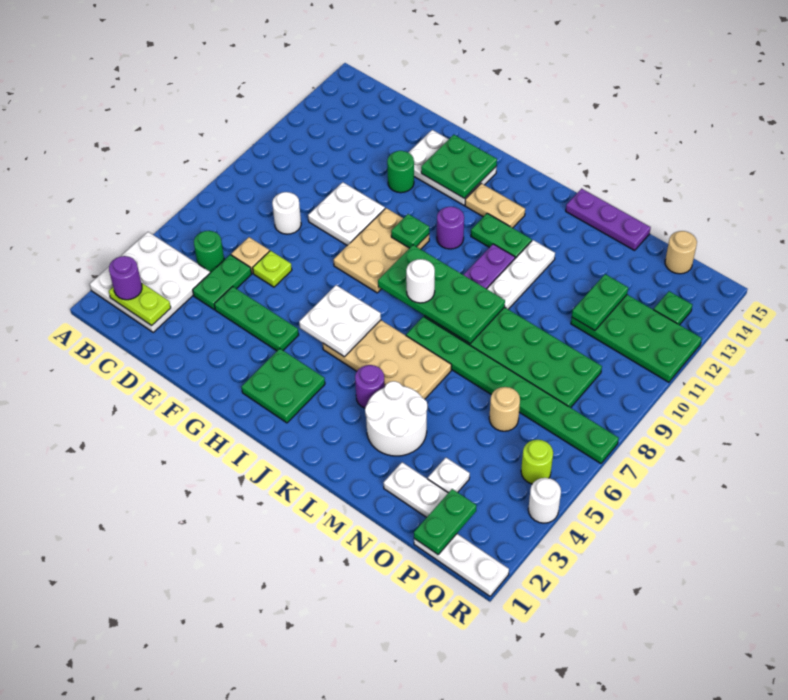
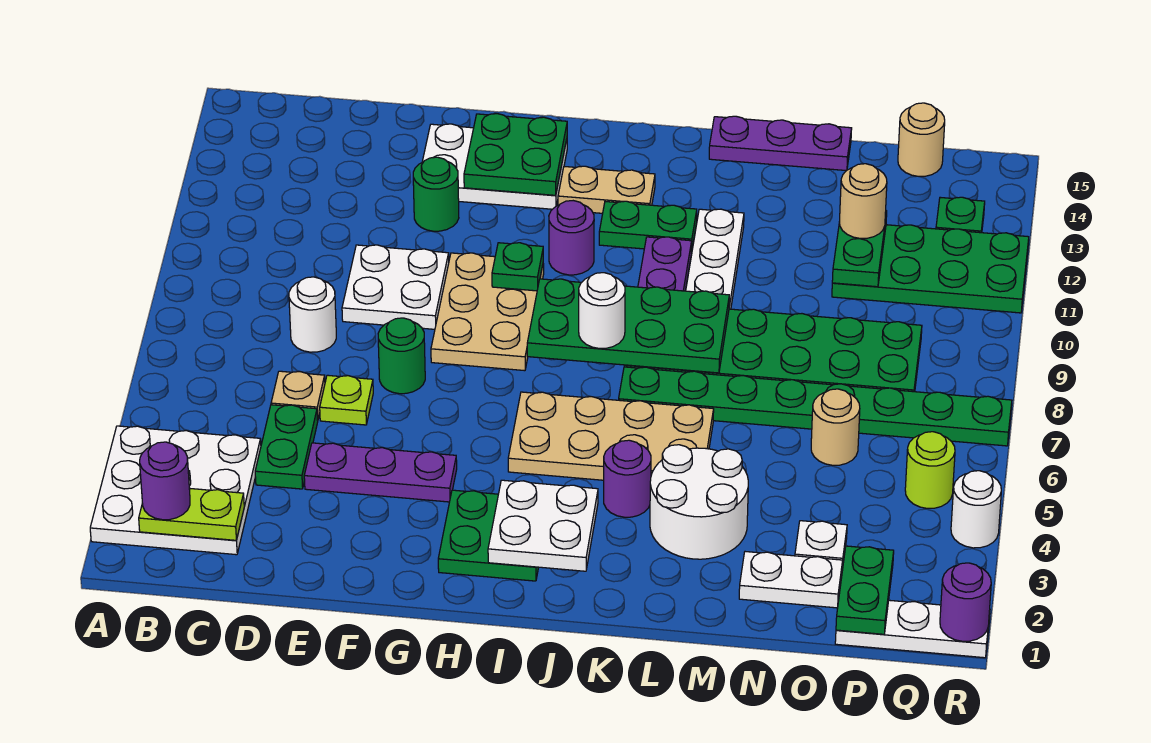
green 1x1 round brick [194,231,224,273] -> green 1x1 round brick moved to [378,318,425,394]
green 1x3 plate [214,286,299,351] -> purple 1x3 plate [304,443,457,502]
white 2x2 plate [299,285,381,357] -> white 2x2 plate moved to [488,480,598,571]
none -> tan 1x1 round brick [839,164,887,239]
none -> purple 1x1 round brick [940,563,991,641]

